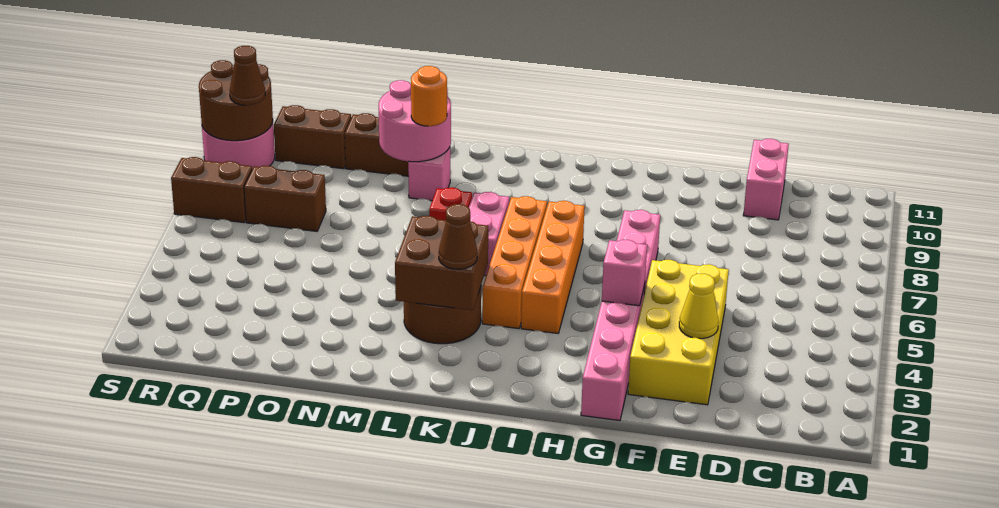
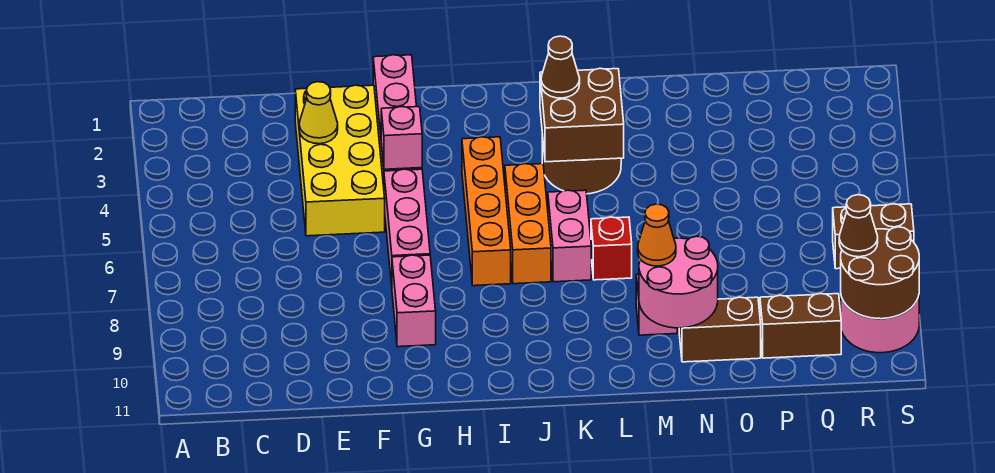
pink 1x2 brick [743,139,789,220] -> pink 1x2 brick moved to [392,255,436,347]
orange 1x4 brick [482,196,547,329] -> orange 1x3 brick [505,164,551,284]
orange 1x1 round brick [411,66,447,126] -> orange 1x1 cone [638,204,676,266]
brown 1x2 brick [244,166,326,231] -> none

